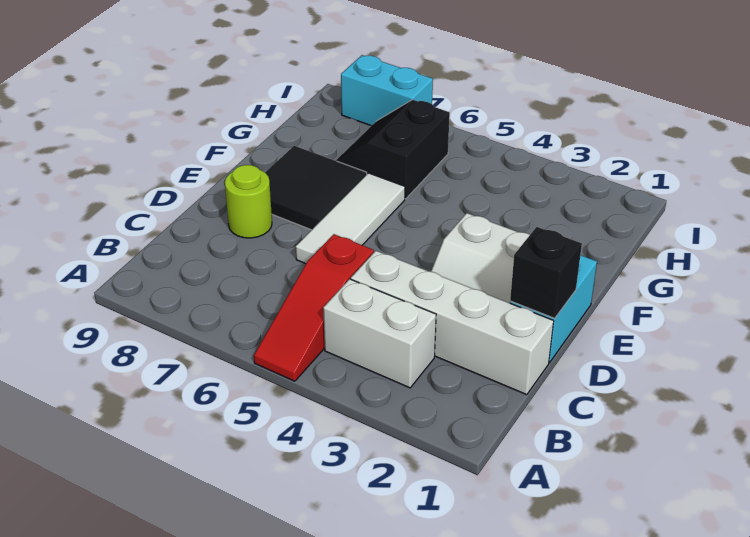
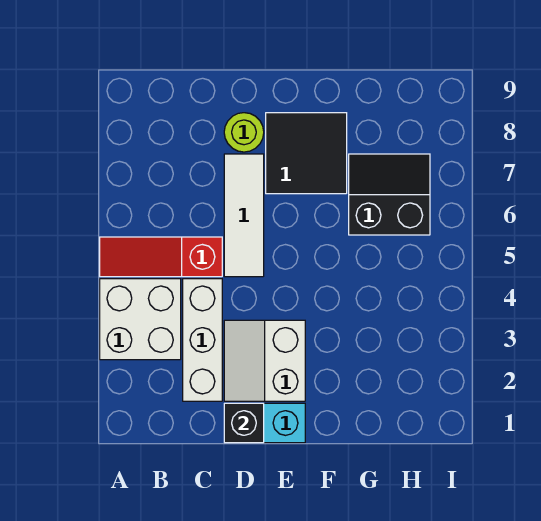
white 1x2 brick [323,279,436,388] -> white 2x2 brick [100,279,181,360]
white 1x4 brick [351,251,554,395] -> white 1x3 brick [183,279,222,401]
white 1x3 tile [296,173,405,264] -> white 1x3 tile turned to [224,154,264,277]
cyan 1x2 brick [341,55,433,126] -> none

